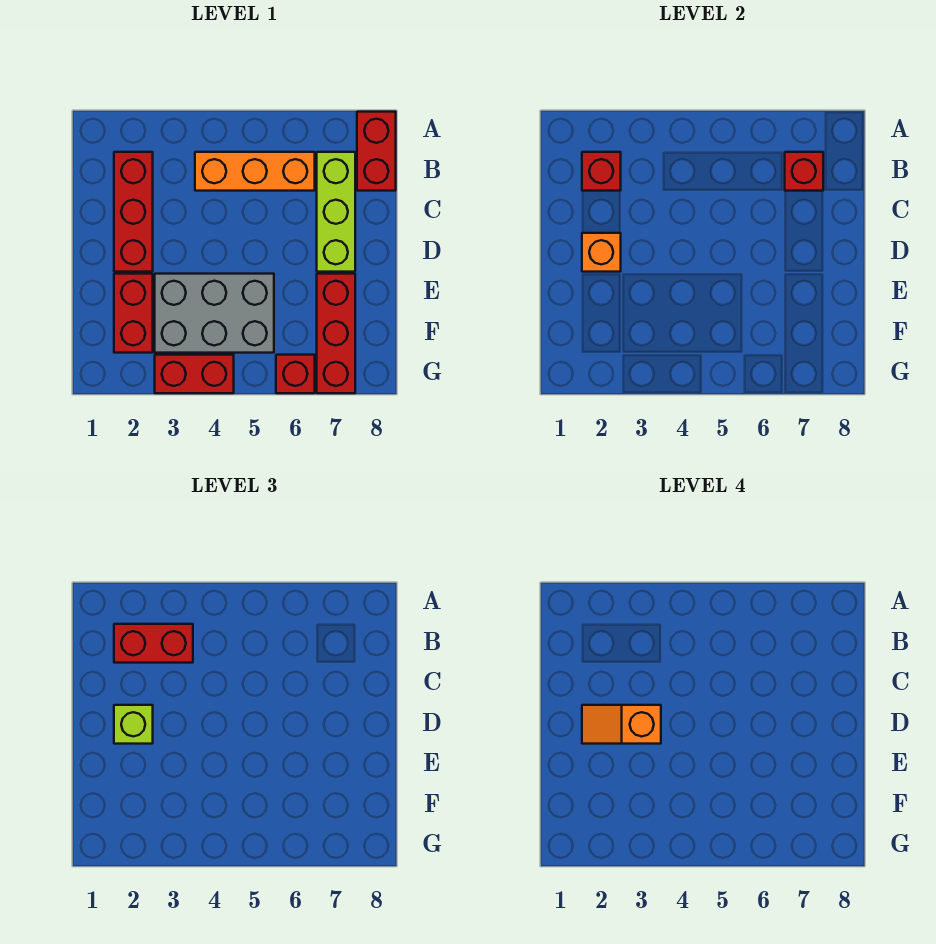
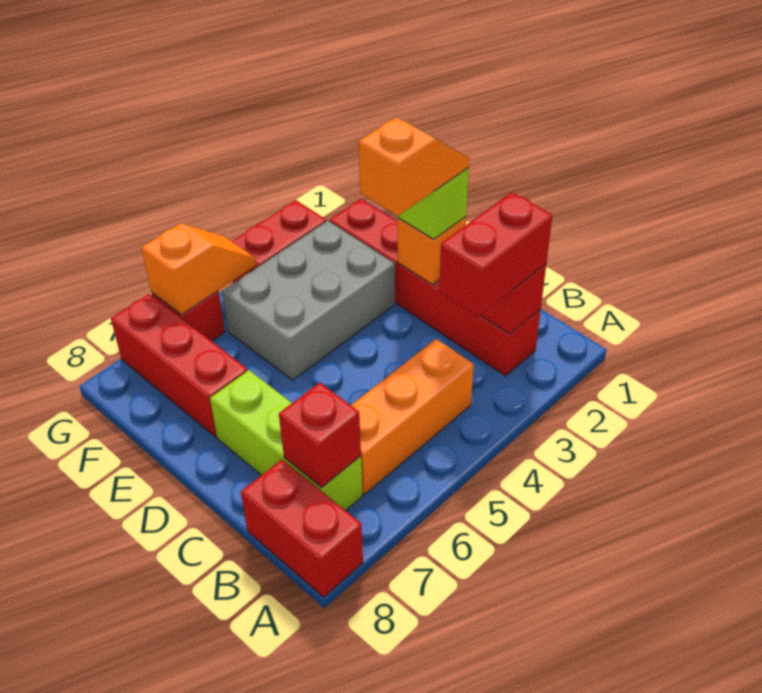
none -> orange 1x2 slope [141,223,256,315]

